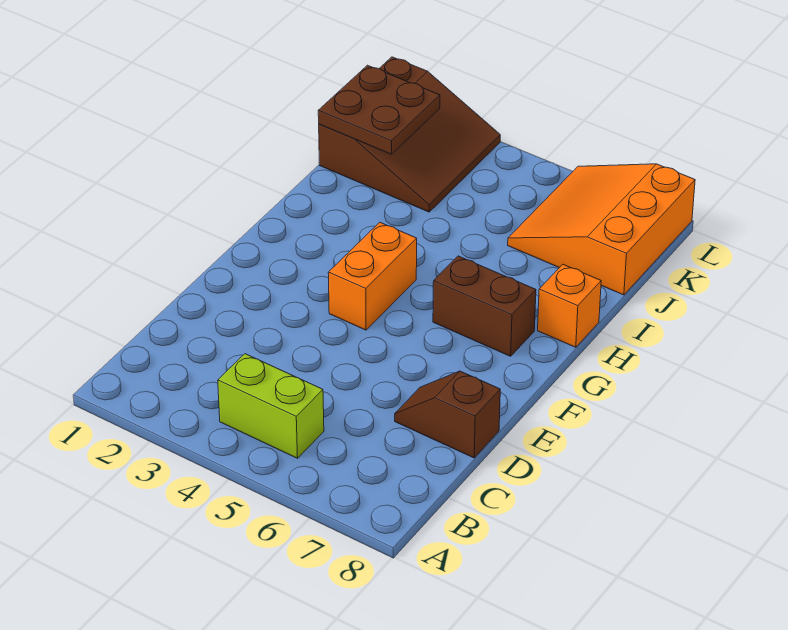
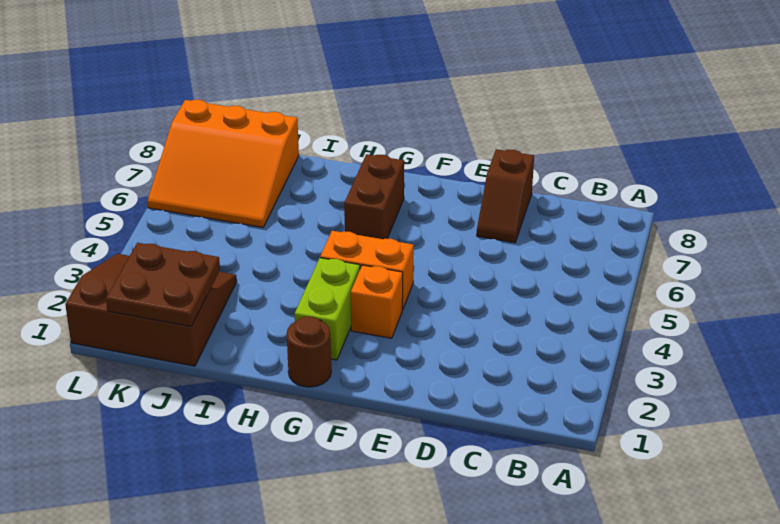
lime 1x2 brick [218,354,324,458] -> lime 1x2 brick moved to [295,258,360,360]
none -> brown 1x1 round brick [287,317,331,387]
orange 1x1 brick [538,264,601,347] -> orange 1x1 brick moved to [351,265,403,338]

